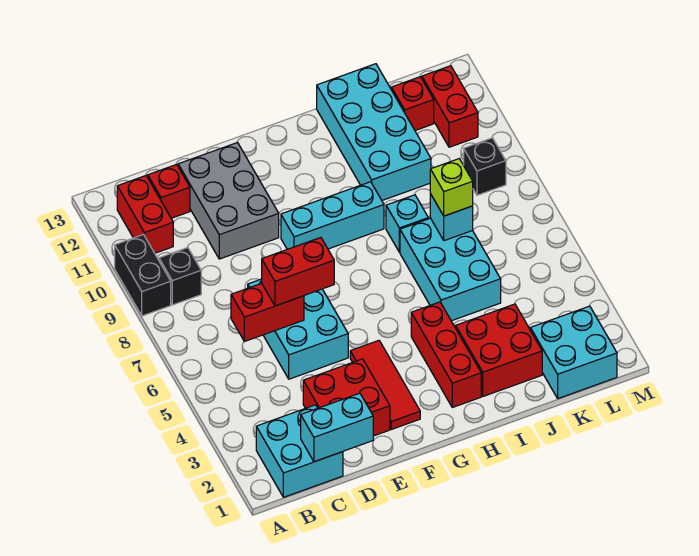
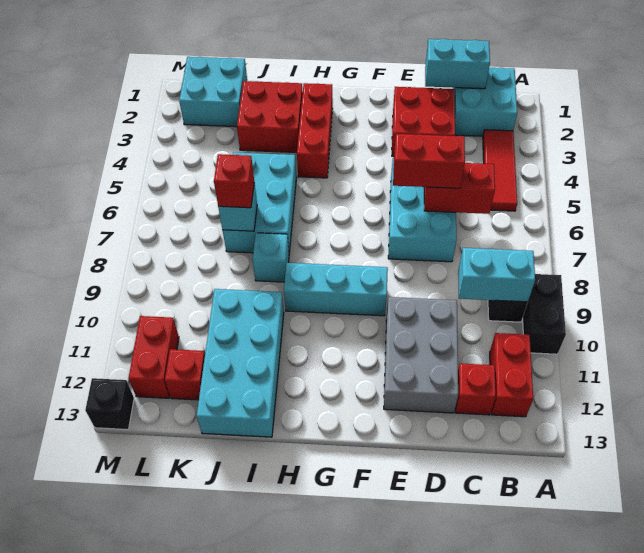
none -> cyan 1x2 brick [458,248,535,302]
red 1x3 tile [350,341,420,429] -> red 1x3 tile moved to [483,130,517,211]
lime 1x1 brick [430,159,473,216] -> red 1x1 brick [214,154,254,208]
black 1x1 brick [464,138,506,195] -> black 1x1 brick moved to [85,378,134,430]

